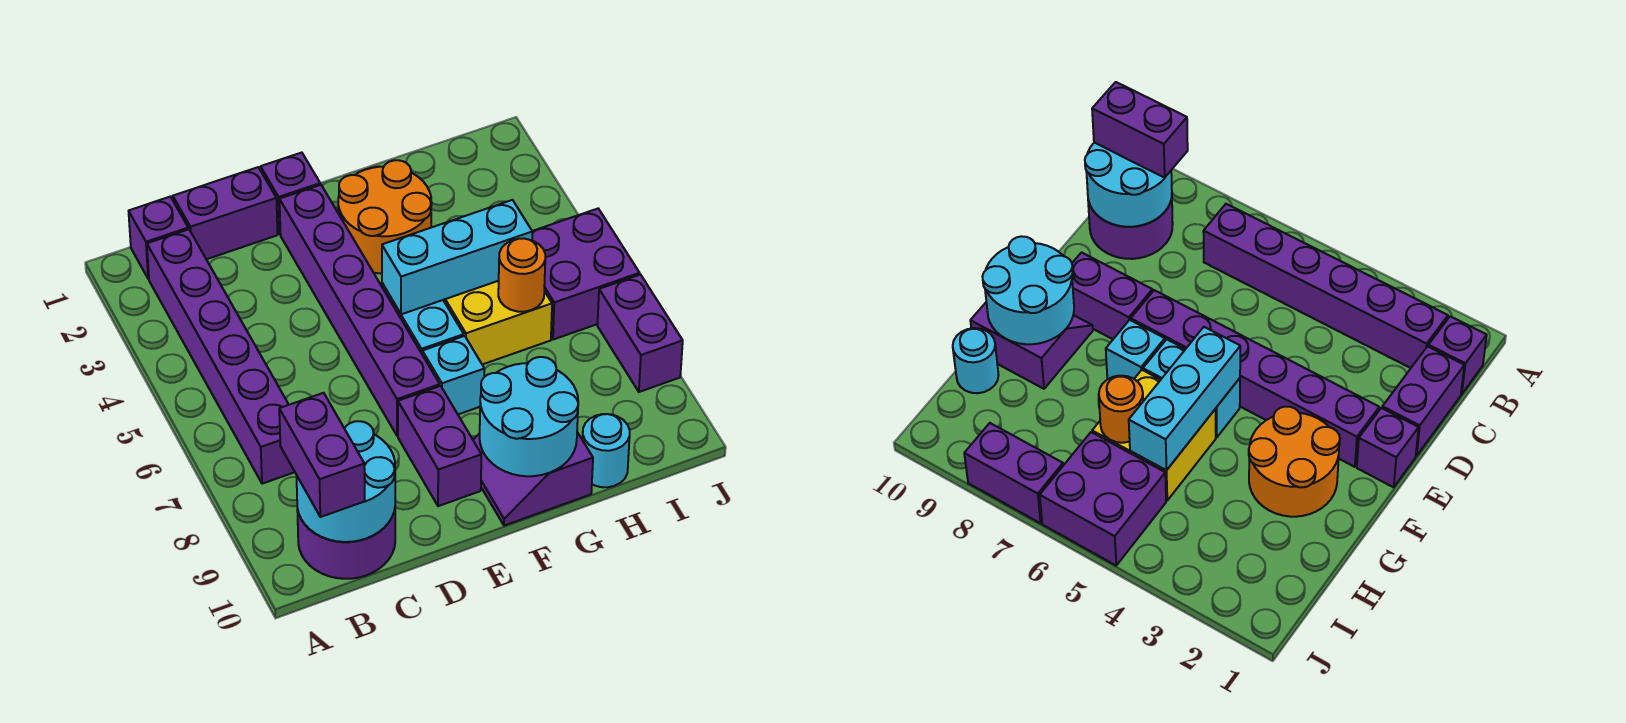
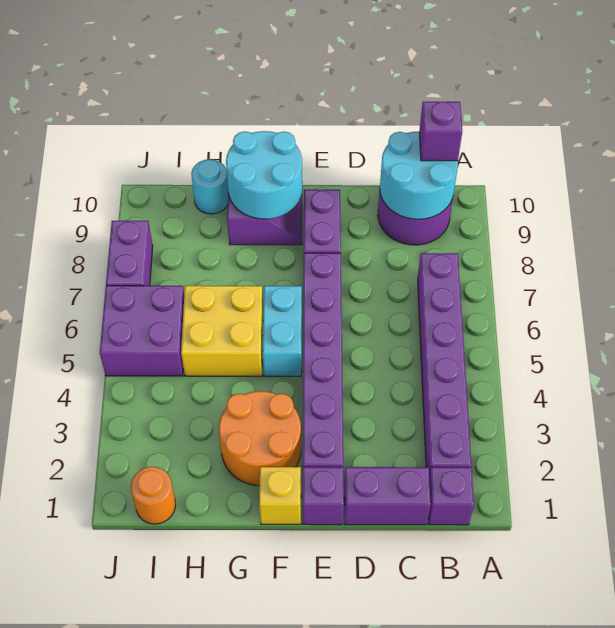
purple 1x2 brick [279,393,365,517] -> purple 1x1 brick [419,102,462,161]
none -> yellow 1x1 brick [259,467,301,524]
cyan 1x3 brick [382,200,532,314] -> none
cyan 1x1 brick [422,336,484,414] -> none
orange 1x1 round brick [498,238,545,312] -> orange 1x1 round brick moved to [131,467,176,524]

